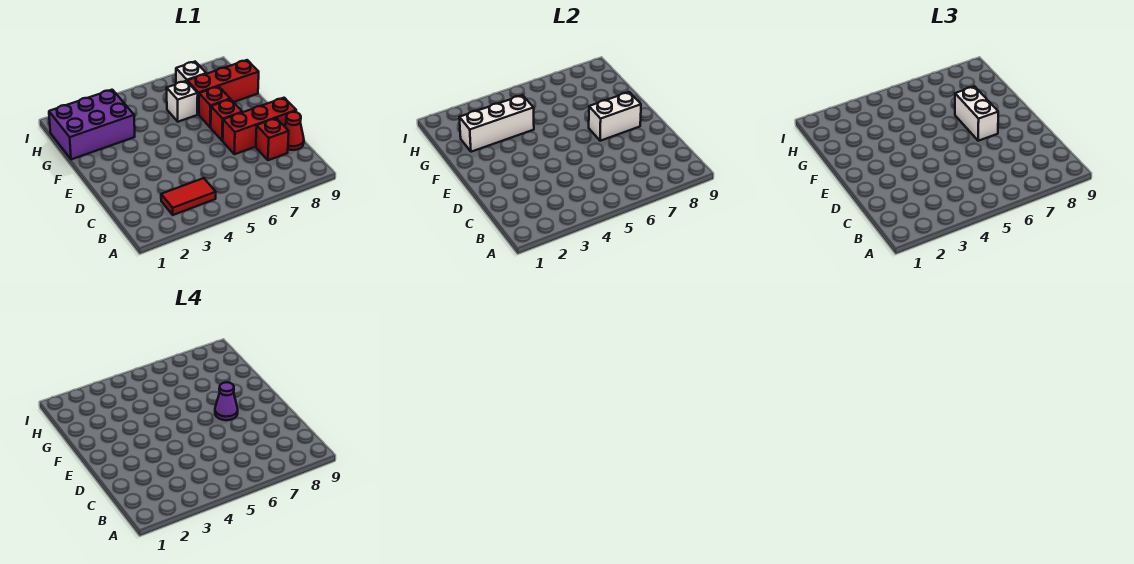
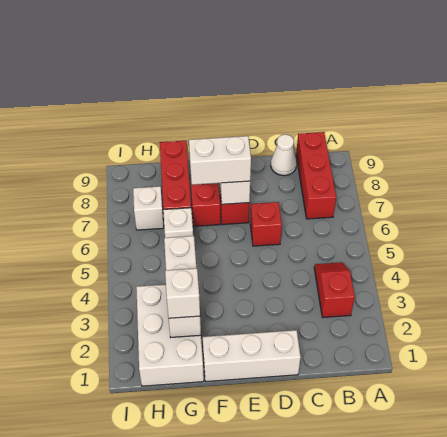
red 1x2 tile [161,178,216,215] -> red 1x2 slope [314,262,355,318]
red 1x1 brick [256,118,289,160] -> red 1x1 brick moved to [250,202,282,246]
red 1x1 cone [285,112,304,150] -> white 1x1 cone [271,134,297,176]
none -> white 1x3 brick [203,330,301,382]
red 1x3 brick [222,98,296,154] -> red 1x3 brick moved to [296,132,336,219]
purple 1x1 cone [215,382,238,420] -> none
purple 2x3 brick [49,90,135,159] -> white 2x3 brick [136,284,204,386]
none -> white 1x1 brick [165,268,200,318]

